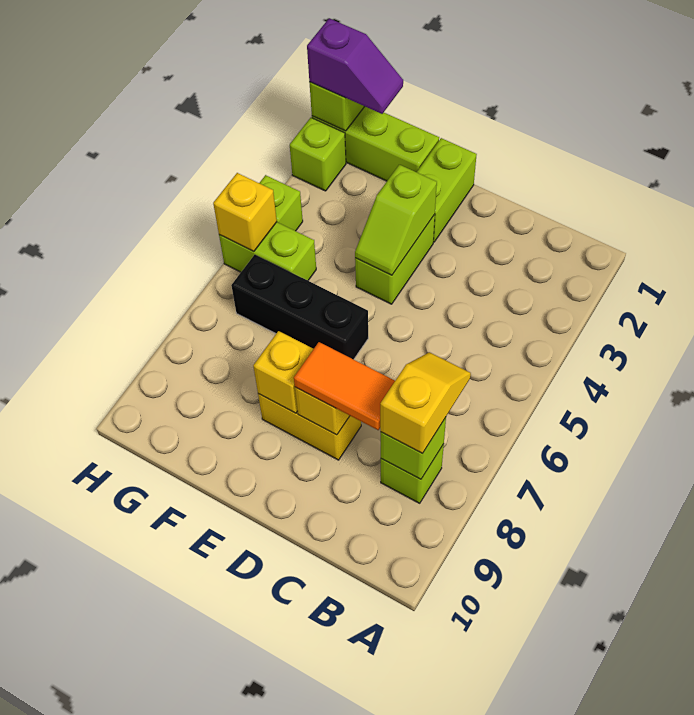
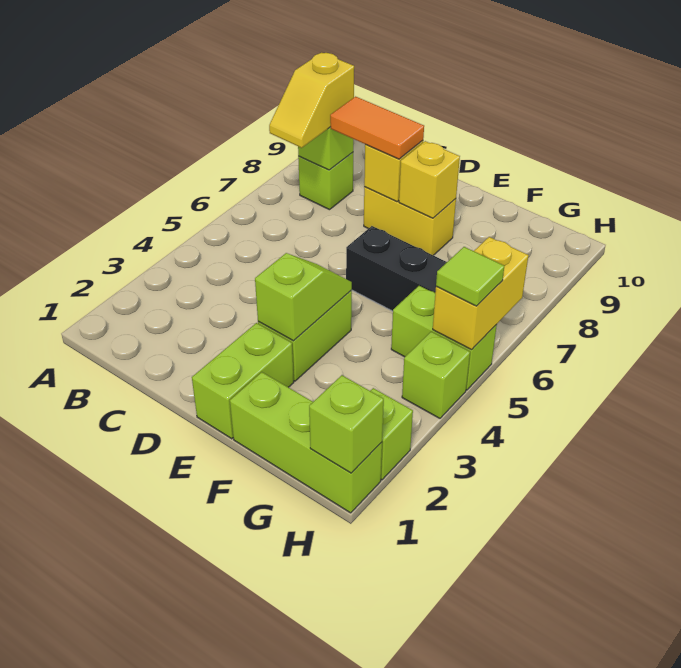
purple 1x2 slope [307,18,403,114] -> none
yellow 1x1 brick [213,173,277,252] -> yellow 1x2 brick [433,237,529,350]
none -> lime 1x1 tile [436,247,504,306]

